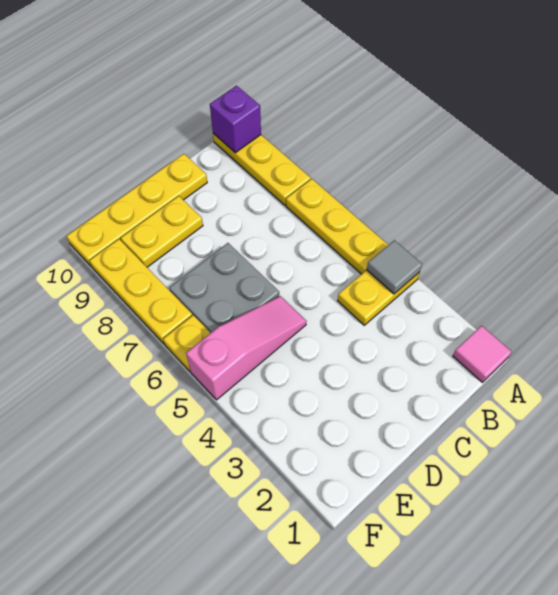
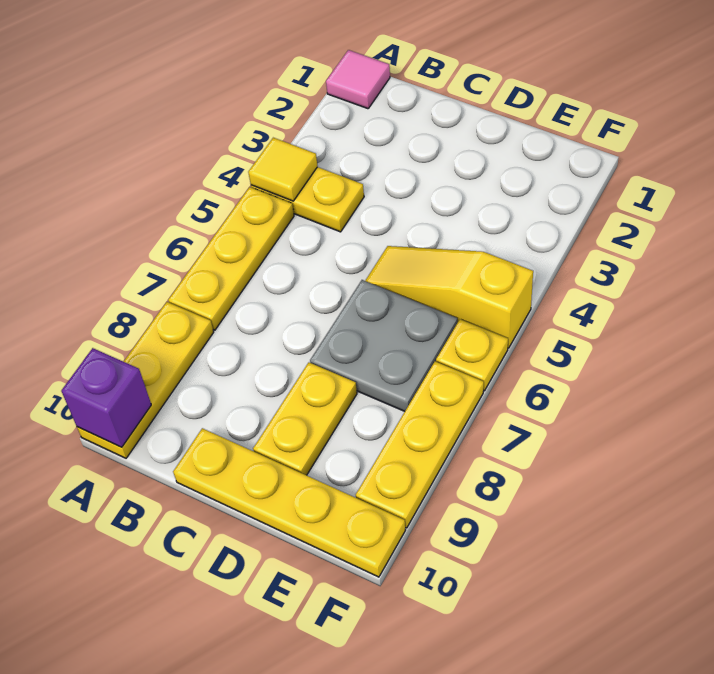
grey 1x1 tile [367,240,422,294] -> yellow 1x1 tile [248,138,318,201]
pink 1x3 slope [186,296,307,400] -> yellow 1x3 slope [365,246,533,348]
yellow 1x2 plate [121,196,203,267] -> yellow 1x2 plate turned to [253,363,357,475]

